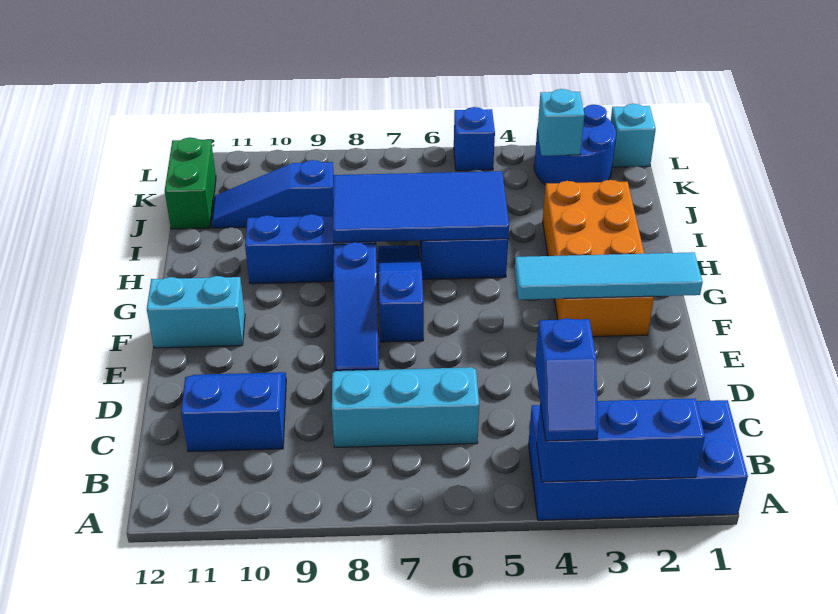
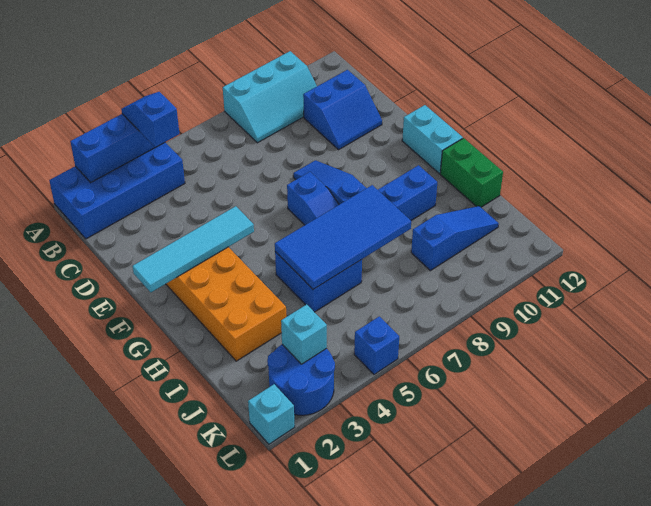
cyan 2x3 slope [332,367,479,448] -> cyan 2x3 slope moved to [223,51,317,143]
cyan 1x2 brick [147,276,245,348] -> cyan 1x2 brick turned to [402,105,463,174]
green 1x2 brick [165,137,216,229] -> green 1x2 brick moved to [440,138,503,207]

